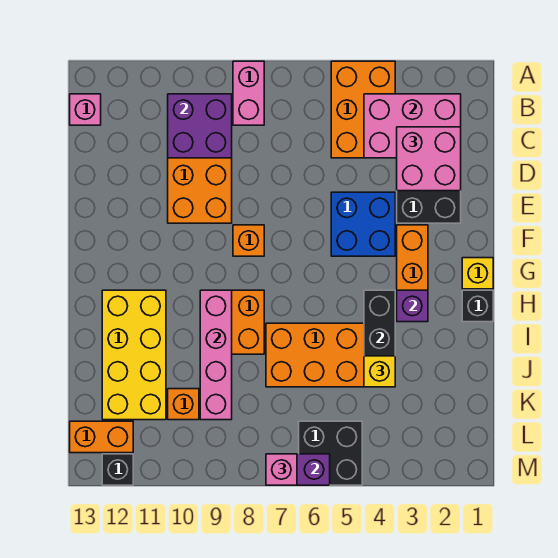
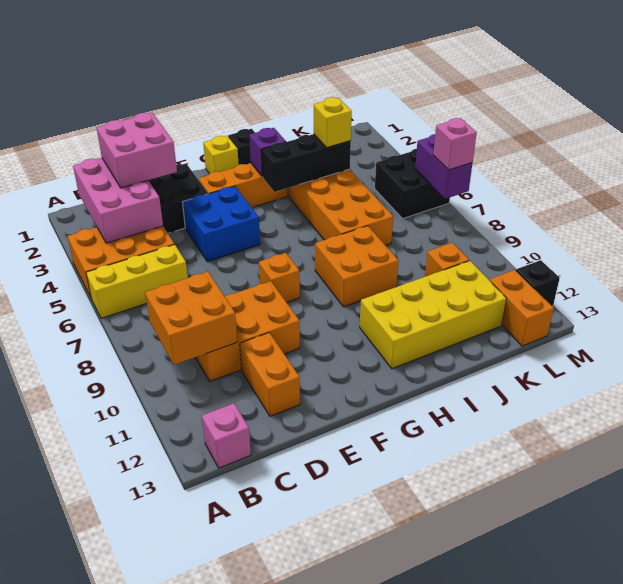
none -> yellow 1x3 brick [86,244,188,318]
pink 1x2 brick [233,61,264,125] -> none
purple 2x2 brick [168,94,232,158] -> orange 2x2 brick [145,272,237,365]
none -> orange 1x2 brick [240,333,300,416]
pink 1x4 brick [200,290,232,420] -> none

